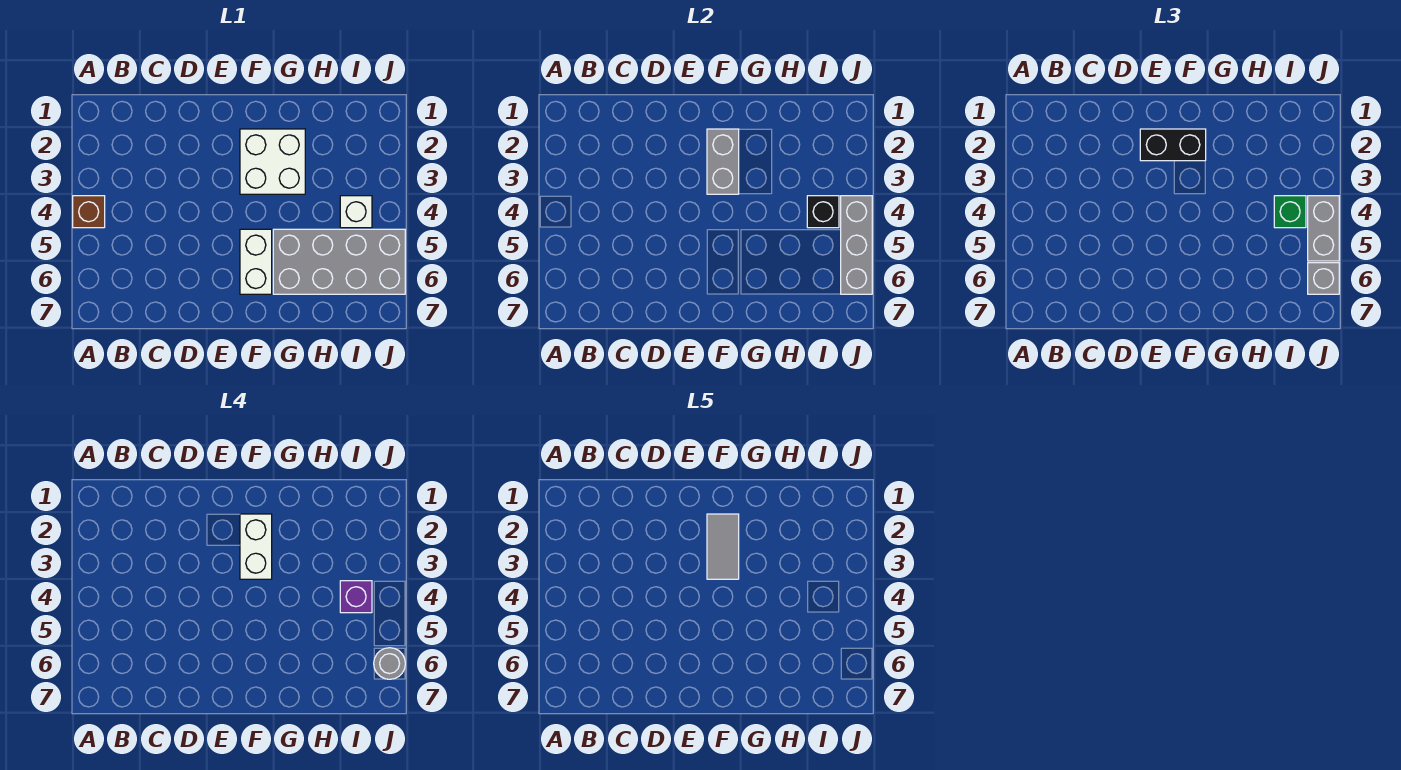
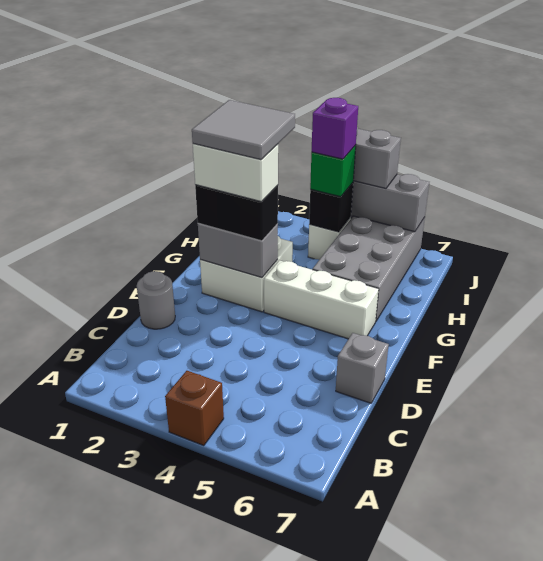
black 1x2 brick [1140,129,1206,161] -> black 1x2 brick turned to [195,185,278,241]
grey 1x2 tile [707,514,739,579] -> grey 2x2 tile [192,100,295,160]
white 1x2 brick [240,229,272,294] -> white 1x3 brick [264,260,379,339]
grey 1x1 brick [1308,263,1339,294] -> grey 1x1 brick moved to [336,333,389,403]
grey 1x1 round brick [374,648,405,679] -> grey 1x1 round brick moved to [137,271,175,329]

